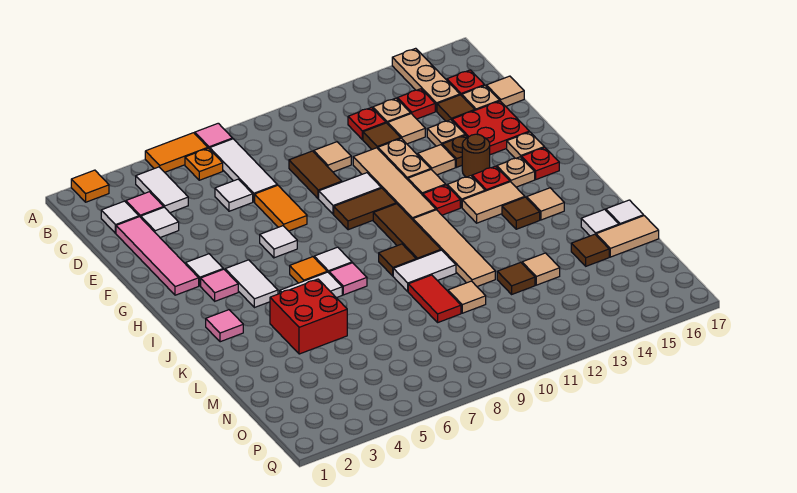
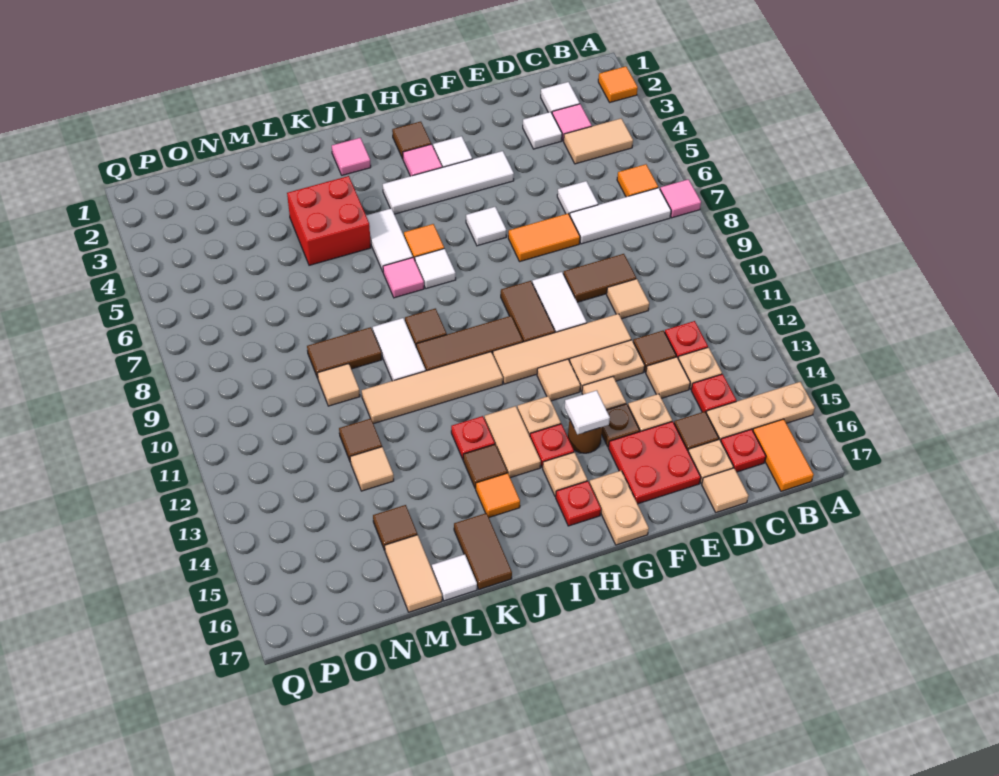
orange 1x2 tile [145,133,208,172] -> orange 1x2 tile moved to [753,419,814,491]
white 1x2 tile [136,167,188,213] -> tan 1x2 tile [564,119,633,164]
orange 1x1 plate [185,148,223,180] -> orange 1x1 tile [617,164,658,197]
pink 1x4 tile [116,217,199,295] -> none
tan 1x1 plate [507,132,544,158] -> tan 1x2 plate [589,471,649,545]
none -> brown 1x1 tile [392,122,431,159]
white 1x2 tile [225,260,278,308] -> white 1x4 tile [383,151,514,214]
red 1x1 plate [423,185,460,215] -> red 1x1 plate moved to [451,416,495,459]
tan 1x1 tile [527,188,564,220] -> orange 1x1 tile [476,473,520,517]
none -> brown 1x2 tile [454,513,512,589]
red 1x2 tile [408,275,461,322] -> brown 1x2 tile [307,327,382,378]
white 1x1 tile [581,209,619,236] -> white 1x1 tile moved to [565,390,610,435]

